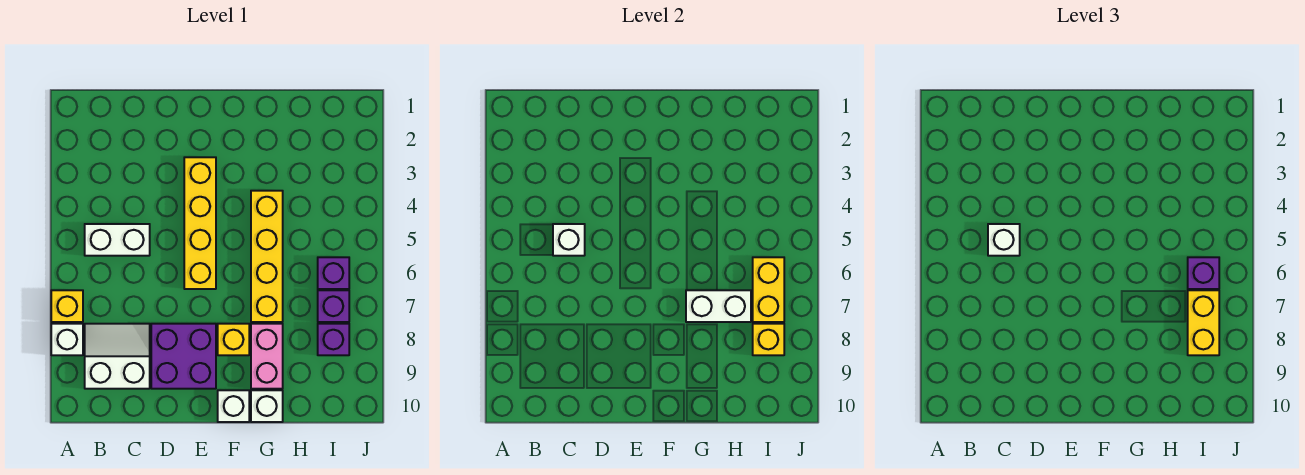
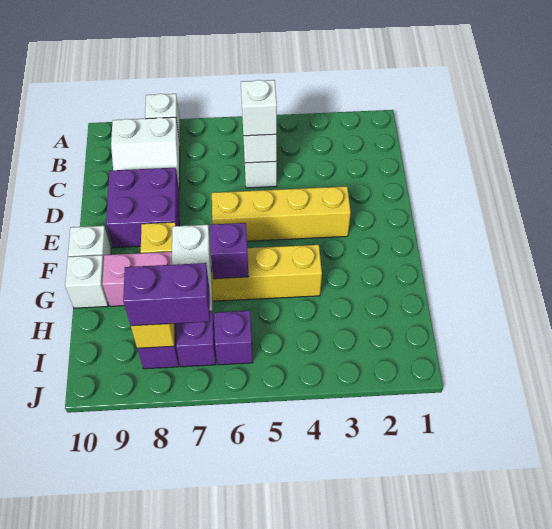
yellow 1x1 brick [51,290,83,322] -> none
white 2x2 slope [85,324,150,389] -> white 2x2 slope turned to [111,117,180,190]
yellow 1x2 brick [753,257,784,322] -> none
purple 1x1 brick [1188,257,1219,289] -> purple 1x1 brick moved to [210,223,249,279]
yellow 1x2 brick [1188,290,1219,355] -> purple 1x2 brick [123,263,210,326]

